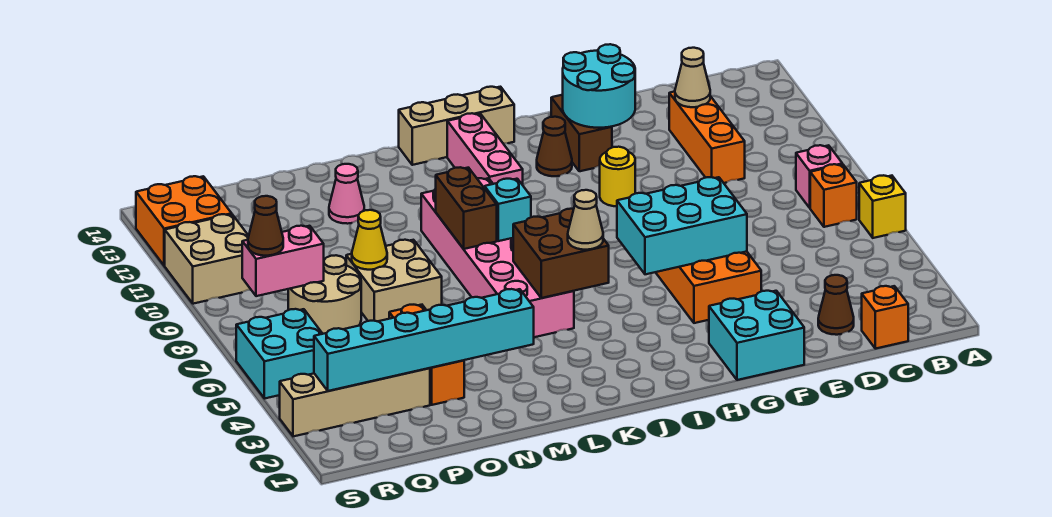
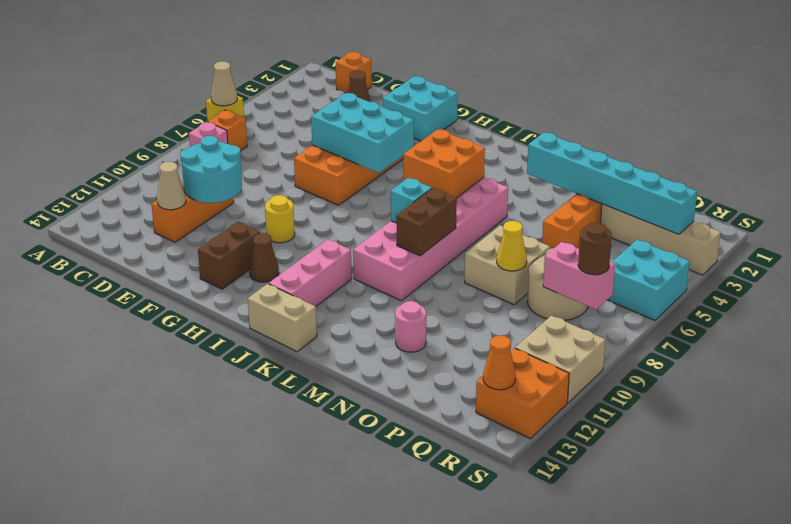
cyan 2x2 round brick [563,44,635,128] -> cyan 2x2 round brick moved to [180,136,242,203]
tan 1x3 brick [399,87,514,165] -> tan 1x2 brick [248,284,317,352]
brown 2x2 brick [513,209,609,298] -> orange 2x2 brick [403,129,485,198]
tan 1x1 cone [568,190,603,250] -> tan 1x1 cone moved to [211,61,237,106]
pink 1x1 cone [329,164,364,224] -> pink 1x1 round brick [395,301,426,352]
brown 1x1 cone [248,196,283,256] -> brown 1x1 round brick [578,222,612,275]
none -> orange 1x1 cone [483,335,516,390]

